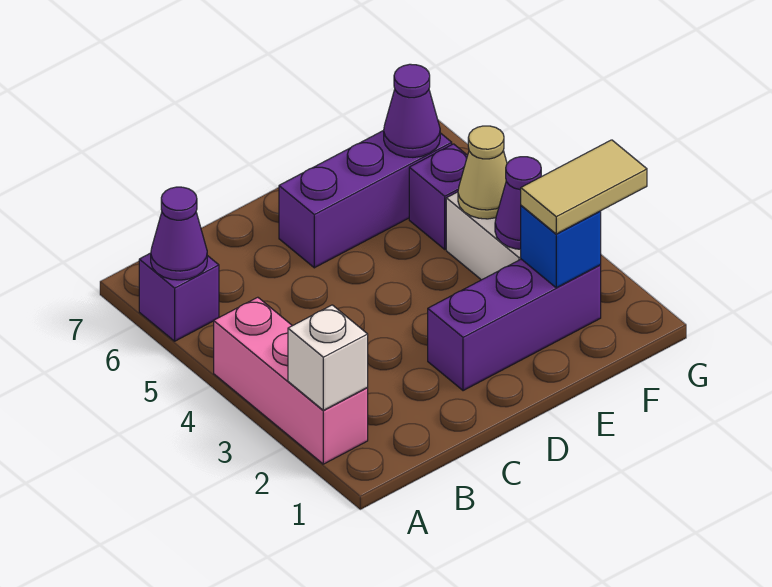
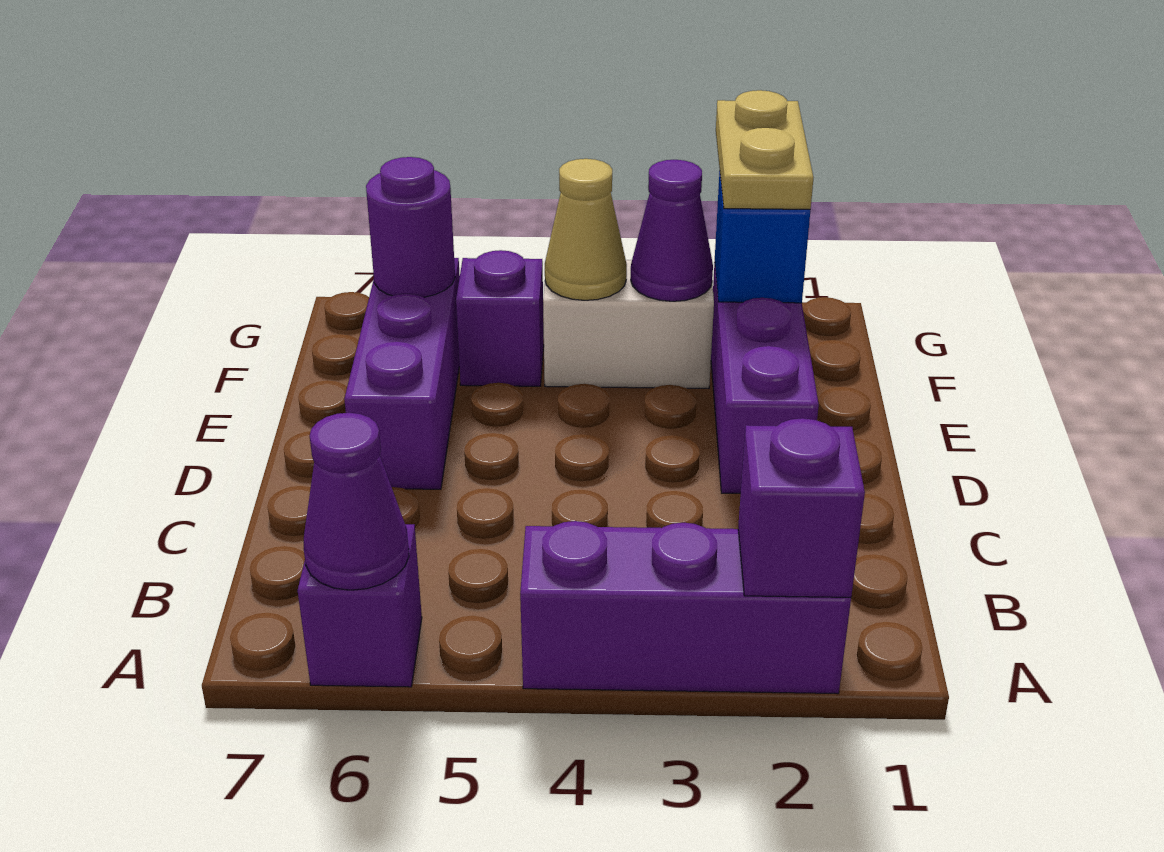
pink 1x3 brick [214,297,368,464] -> purple 1x3 brick [520,521,851,694]
white 1x1 brick [288,305,368,410] -> purple 1x1 brick [738,418,865,597]
tan 1x2 tile [521,140,647,234] -> tan 1x2 plate [716,90,813,209]
purple 1x1 cone [384,64,440,157] -> purple 1x1 round brick [366,157,455,297]

